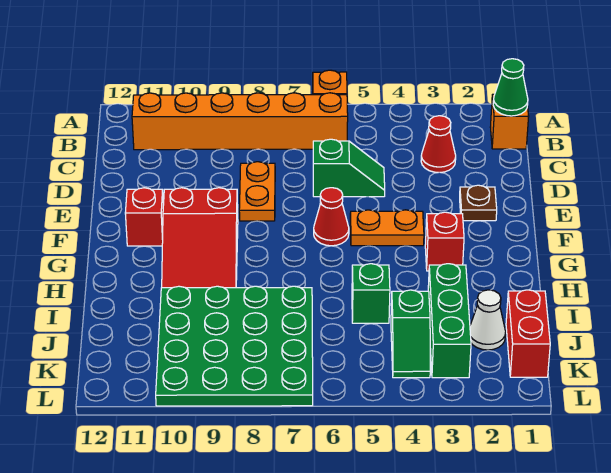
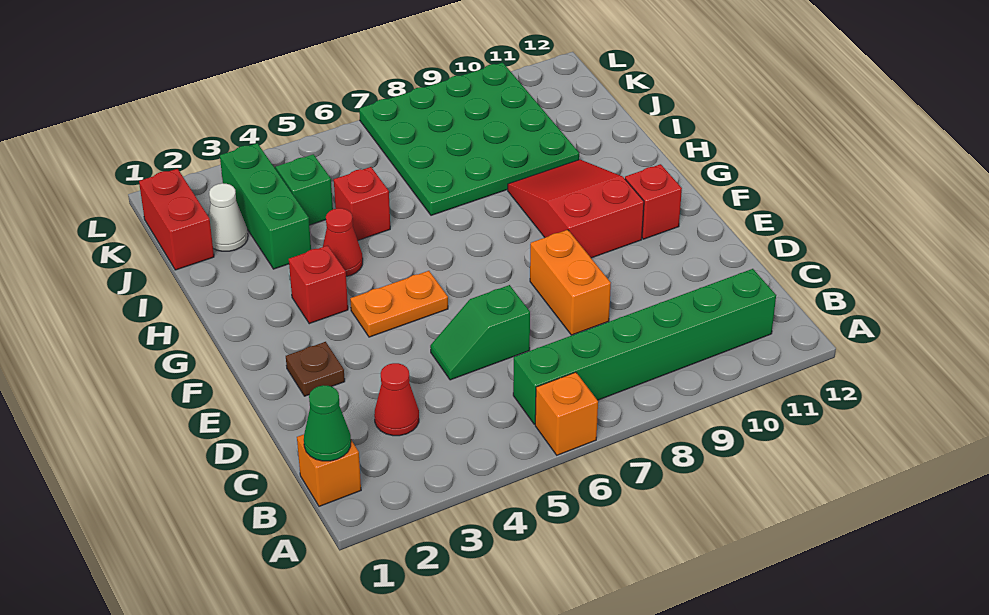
orange 1x6 brick [132,93,348,150] -> green 1x6 brick [513,269,776,424]
orange 1x2 plate [239,162,275,221] -> orange 1x2 brick [530,230,611,335]
red 1x1 cone [314,188,349,246] -> red 1x1 cone moved to [323,208,363,276]
green 1x1 brick [352,264,390,323] -> red 1x1 brick [334,167,390,240]

